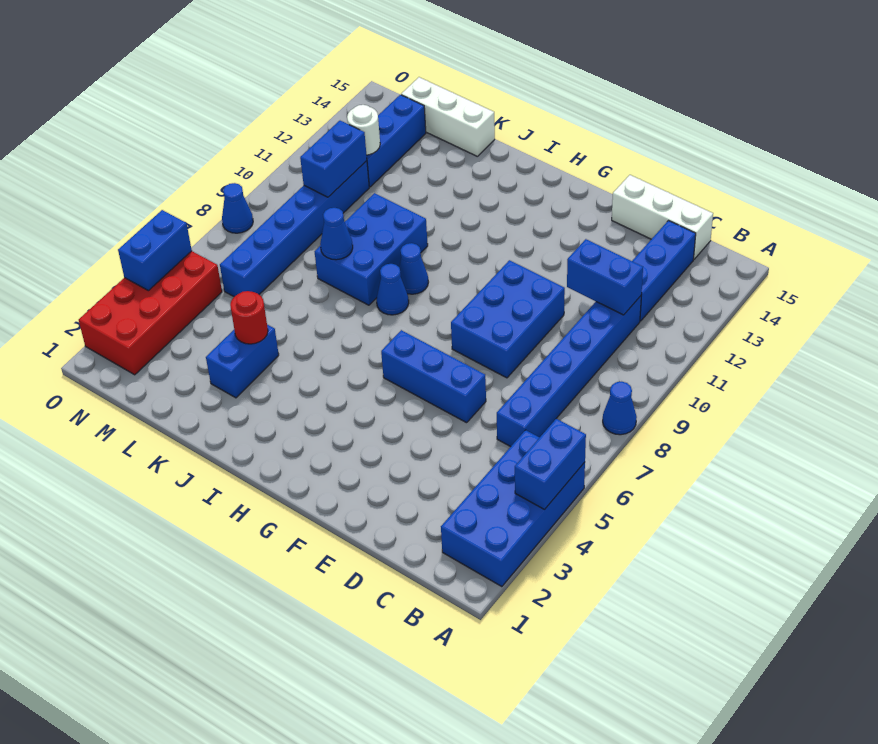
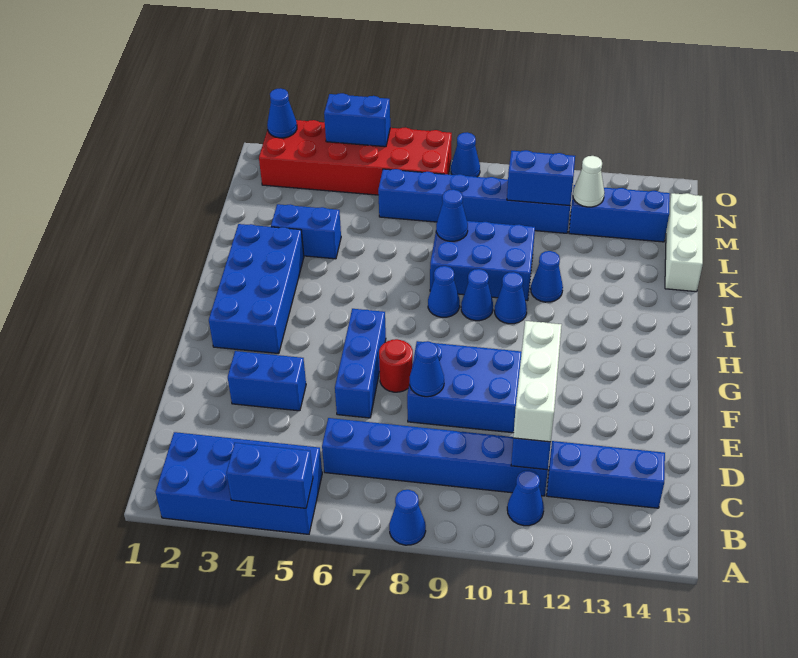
none -> blue 1x1 cone [507,470,544,526]
white 1x3 brick [612,175,713,259] -> white 1x3 brick moved to [513,321,562,442]
none -> blue 1x2 brick [228,351,306,411]
none -> blue 1x1 cone [410,341,444,397]
none -> blue 2x4 brick [209,224,304,354]
none -> blue 1x1 cone [495,272,527,324]
none -> blue 1x1 cone [531,251,563,302]
red 1x1 round brick [230,291,268,344] -> red 1x1 round brick moved to [379,339,413,392]
white 1x1 round brick [347,105,380,155] -> white 1x1 cone [573,156,604,207]
red 2x4 brick [79,251,222,375] -> red 2x6 brick [259,120,452,195]
none -> blue 1x1 cone [267,88,297,138]

